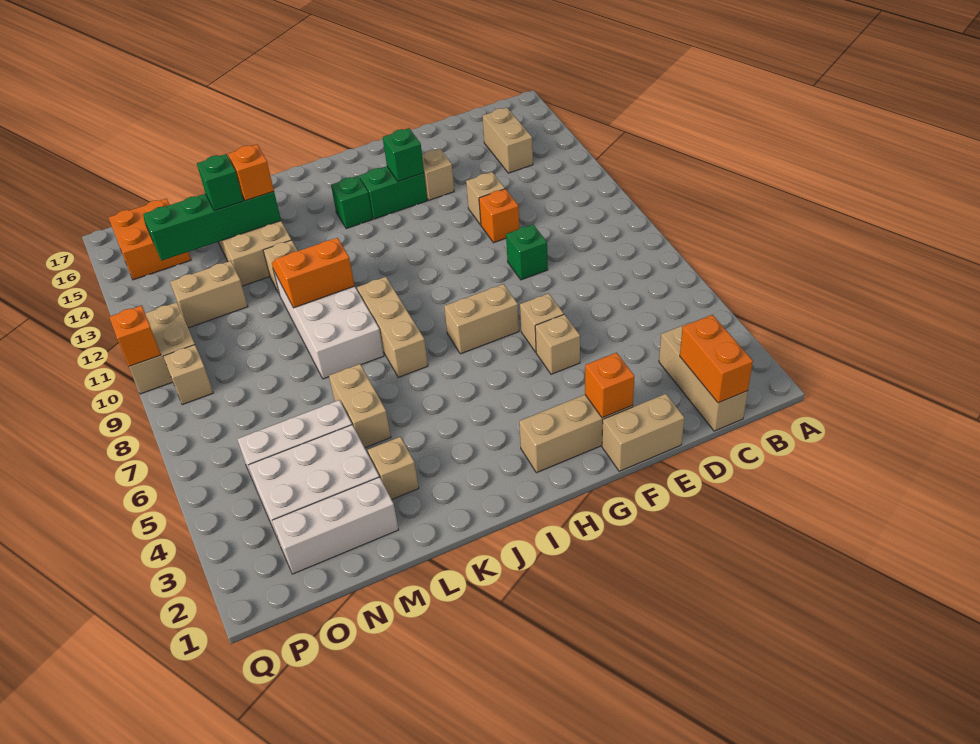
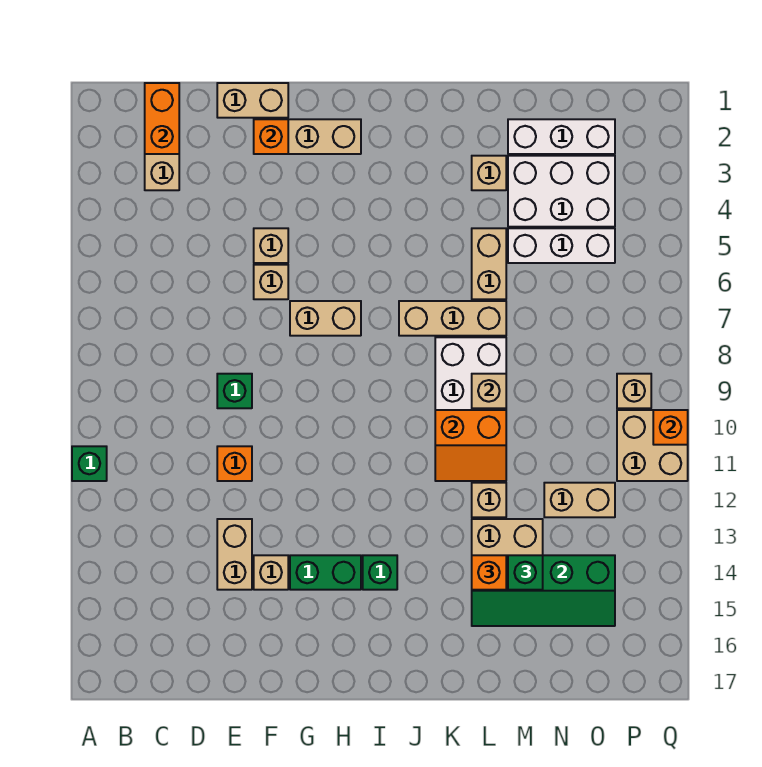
tan 1x2 brick [482,108,533,173] -> tan 1x2 brick moved to [217,519,252,590]
tan 1x1 brick [466,172,505,225] -> tan 1x1 brick moved to [472,374,506,408]
green 1x1 brick [383,128,424,181] -> green 1x1 brick moved to [72,446,107,481]
tan 1x3 brick [357,277,428,377] -> tan 1x3 brick turned to [399,301,506,336]
orange 2x2 brick [109,199,191,280] -> none

